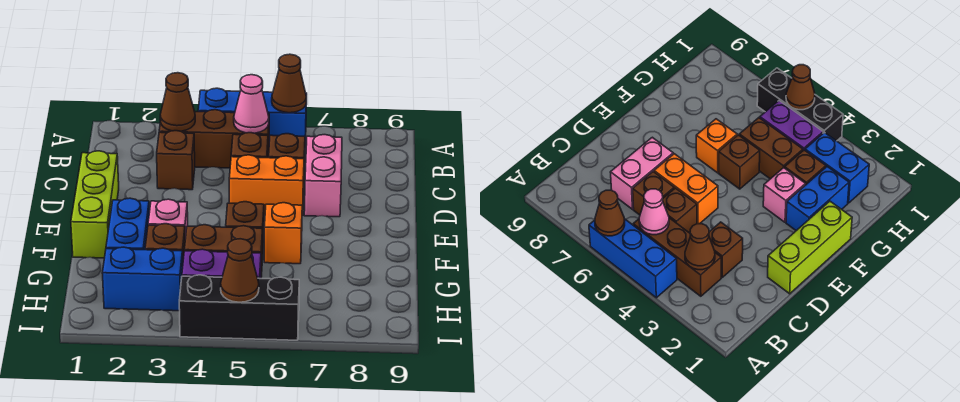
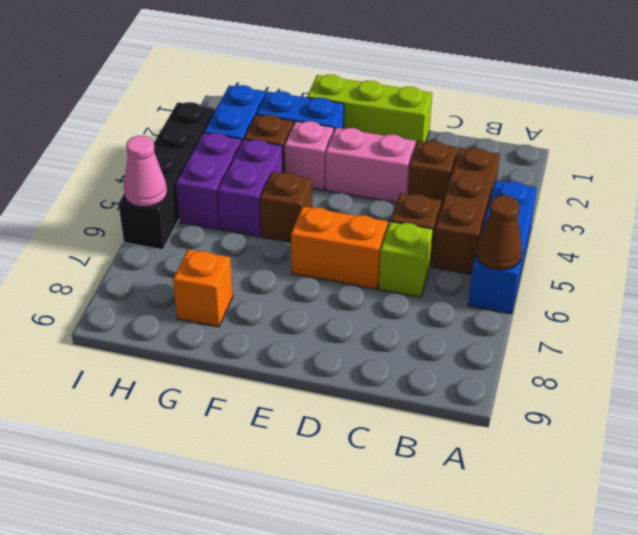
brown 1x1 cone [160,73,195,131] -> none
pink 1x1 cone [234,75,269,133] -> pink 1x1 cone moved to [124,136,167,207]
brown 1x1 brick [269,134,305,163] -> lime 1x1 brick [379,222,433,297]
pink 1x2 brick [304,135,342,217] -> pink 1x2 brick moved to [326,128,416,203]
orange 1x2 brick [229,155,304,215] -> orange 1x2 brick turned to [291,207,388,289]
orange 1x1 brick [264,203,302,264] -> orange 1x1 brick moved to [173,249,233,327]
brown 1x2 brick [184,225,263,277] -> purple 1x2 brick [218,139,283,237]
black 1x3 brick [179,275,299,340] -> black 1x4 brick [119,102,215,250]
brown 1x1 cone [221,239,259,302] -> none

